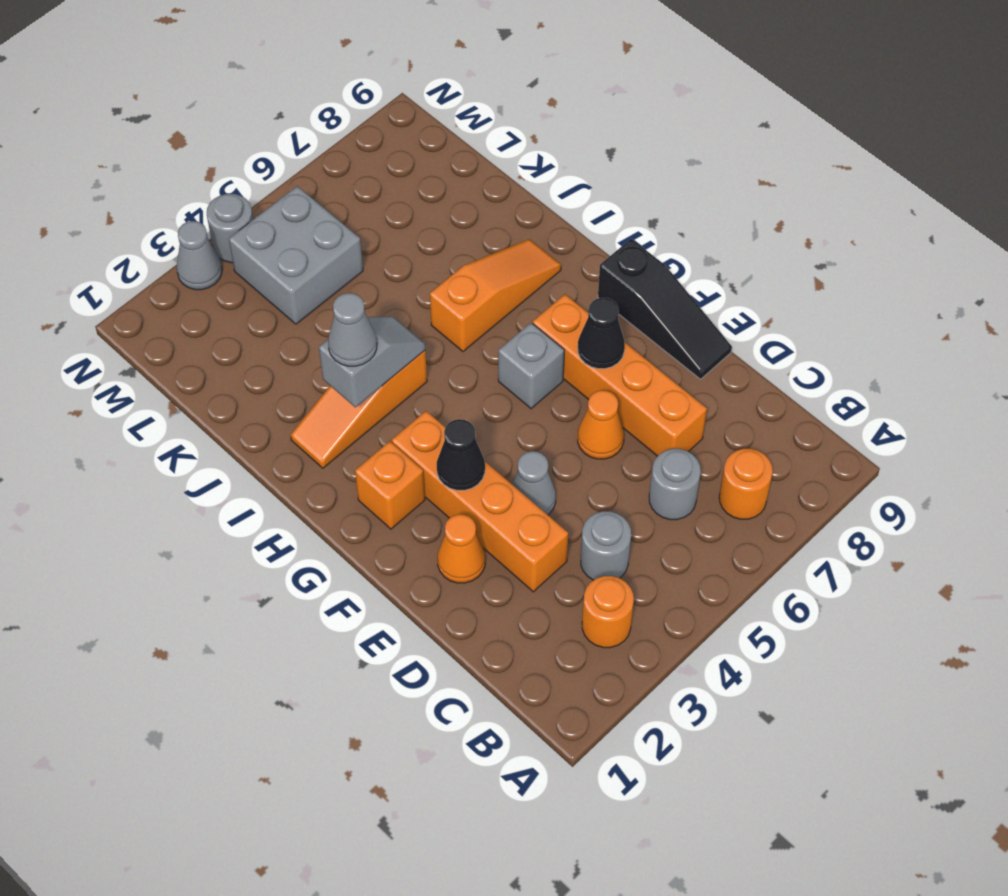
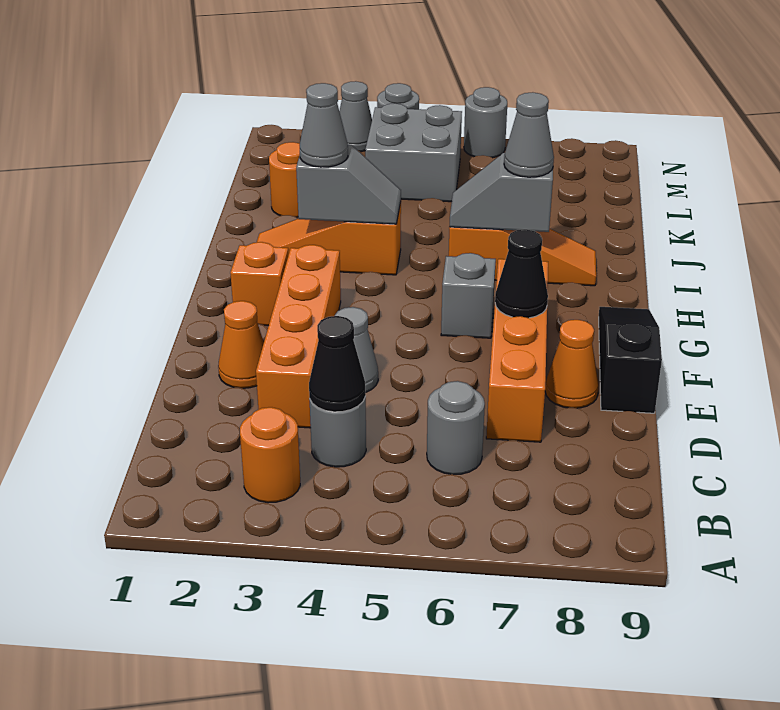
orange 1x1 round brick [719,449,773,519] -> orange 1x1 round brick moved to [269,142,300,217]
orange 1x1 cone [578,390,624,459] -> orange 1x1 cone moved to [545,320,599,408]
black 1x3 slope [598,239,732,379] -> black 1x3 slope turned to [599,307,662,413]
black 1x1 cone [437,419,485,490] -> black 1x1 cone moved to [309,316,366,412]
none -> grey 1x2 slope [450,153,553,232]
none -> grey 1x1 cone [504,92,554,177]
none -> grey 1x1 round brick [464,87,507,158]

